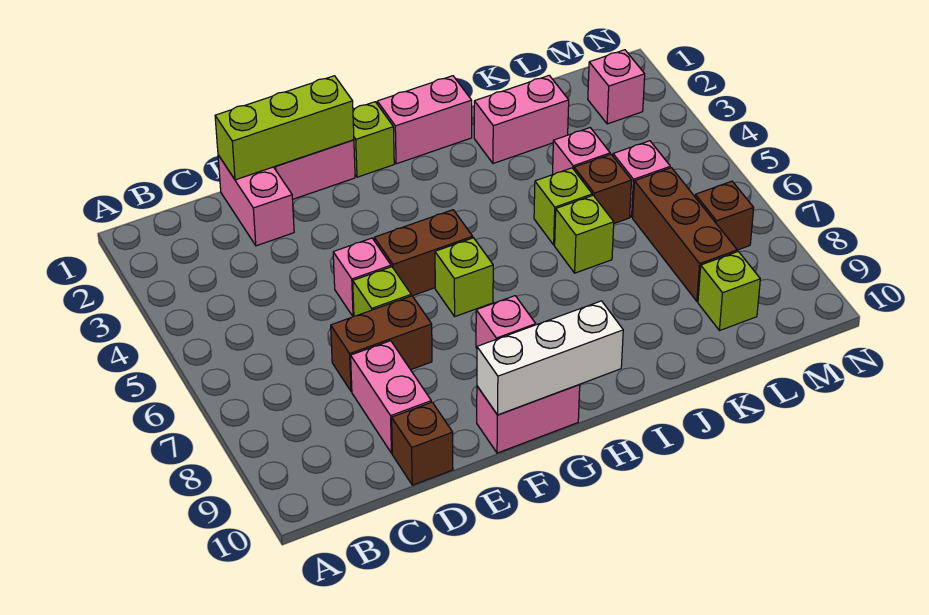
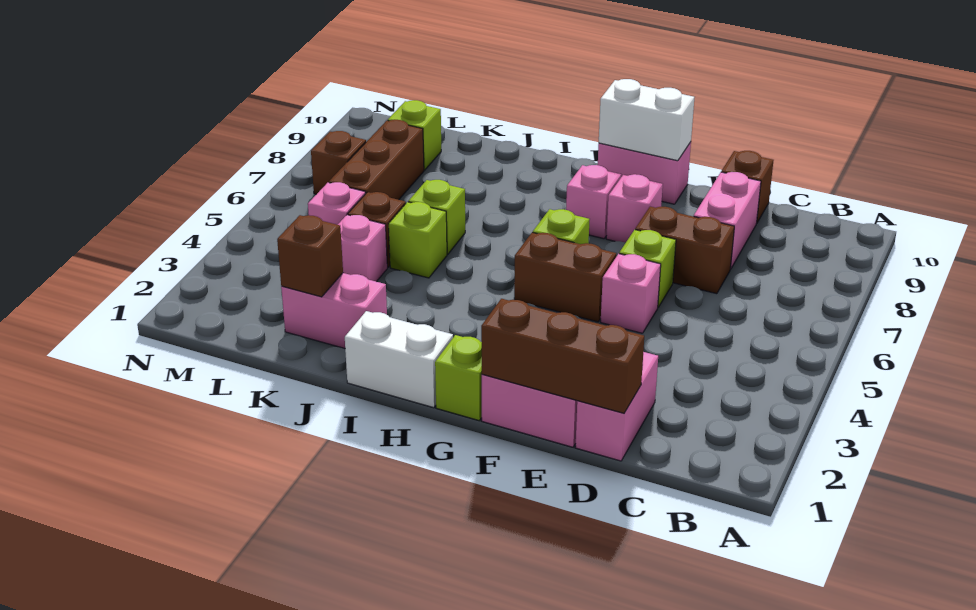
lime 1x3 brick [215,76,354,180] -> brown 1x3 brick [481,299,644,413]
white 1x3 brick [477,301,623,415] -> white 1x2 brick [599,79,694,161]
pink 1x2 brick [377,76,472,164] -> white 1x2 brick [345,311,453,408]
none -> brown 1x1 brick [277,215,343,297]
pink 1x1 brick [588,50,645,124] -> pink 1x1 brick moved to [606,174,663,243]

